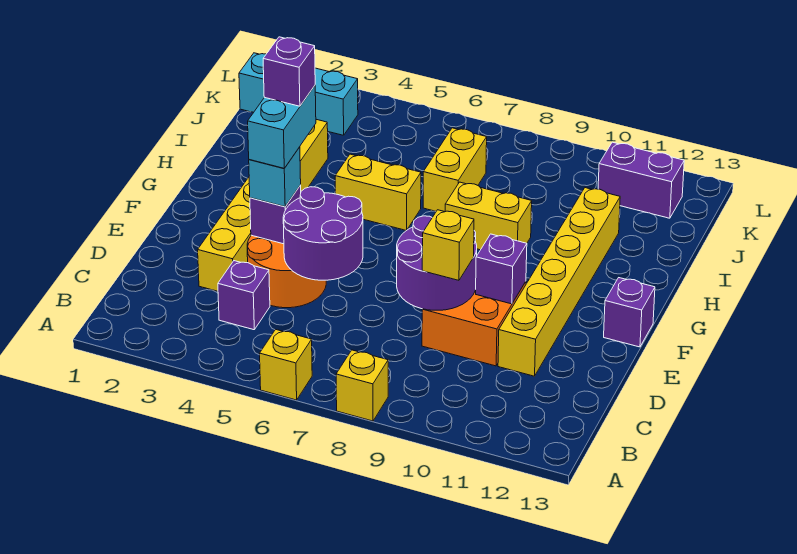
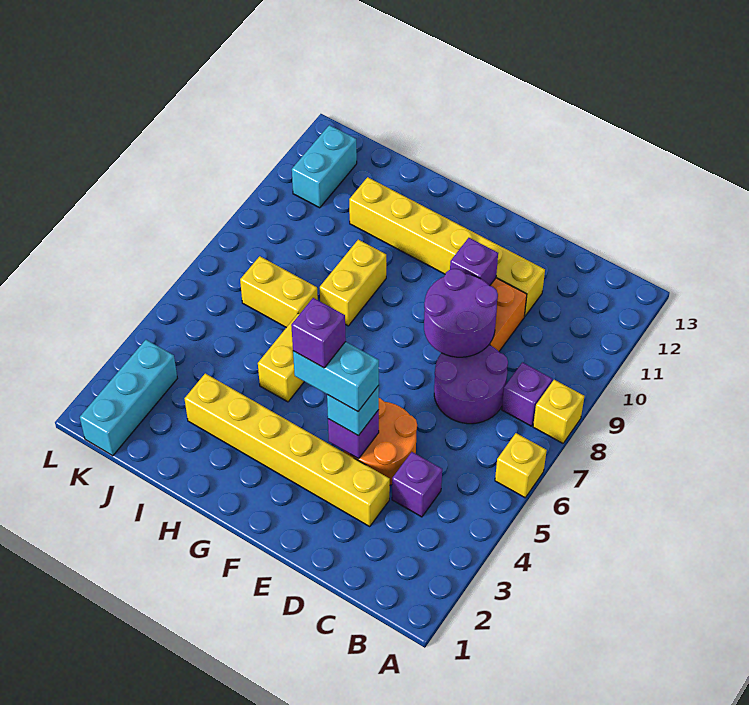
purple 2x2 round brick [283,187,363,280] -> purple 2x2 round brick moved to [434,345,508,424]
yellow 1x1 brick [422,210,474,280] -> none
purple 1x1 brick [604,278,655,347] -> purple 1x1 brick moved to [502,362,552,426]
purple 1x2 brick [598,142,684,218] -> cyan 1x2 brick [292,125,357,208]

